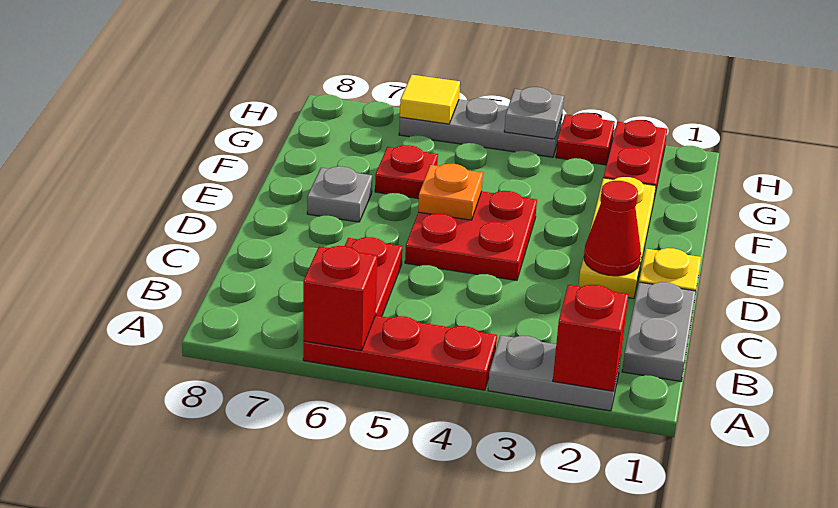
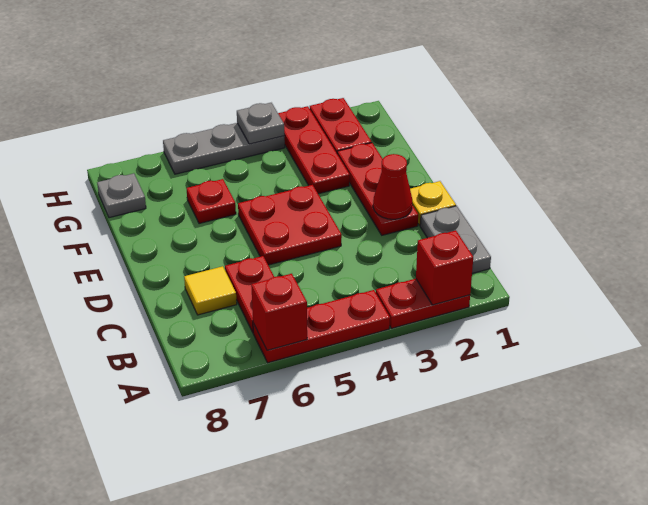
grey 1x2 plate [488,335,621,411] -> red 1x2 plate [376,279,470,328]
yellow 1x3 plate [579,177,656,299] -> red 1x3 plate [337,143,418,235]
orange 1x1 plate [418,164,483,220] -> none
grey 1x1 plate [307,166,372,222] -> grey 1x1 plate moved to [97,173,146,218]
red 1x1 plate [556,113,615,165] -> red 1x3 plate [278,106,350,194]
yellow 1x1 tile [400,75,460,124] -> yellow 1x1 tile moved to [184,266,237,315]

